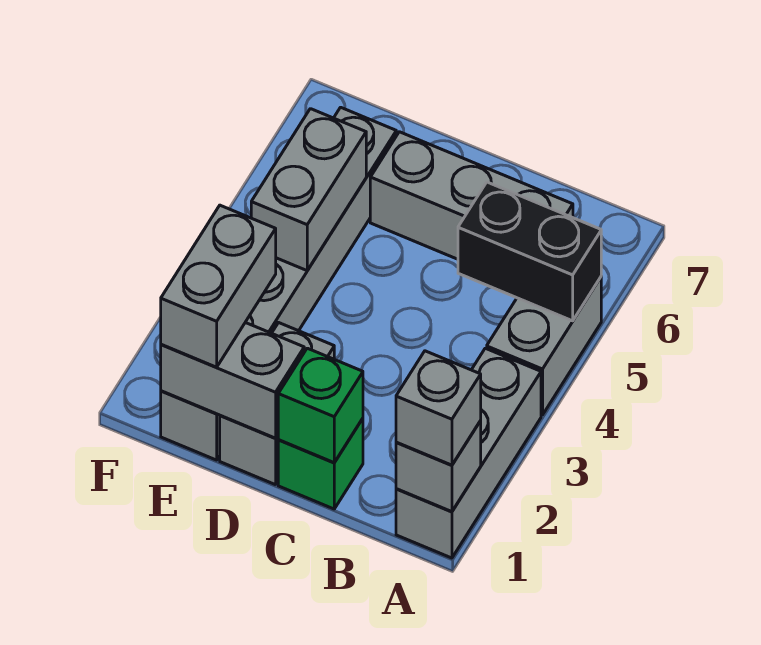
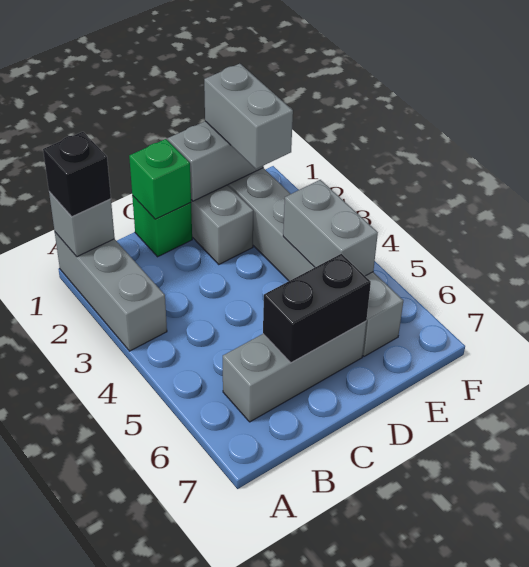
grey 1x1 brick [396,351,481,465] -> black 1x1 brick [43,132,111,217]
grey 1x2 brick [487,277,601,415] -> none
black 1x2 brick [458,182,601,321] -> black 1x2 brick moved to [263,254,371,363]

